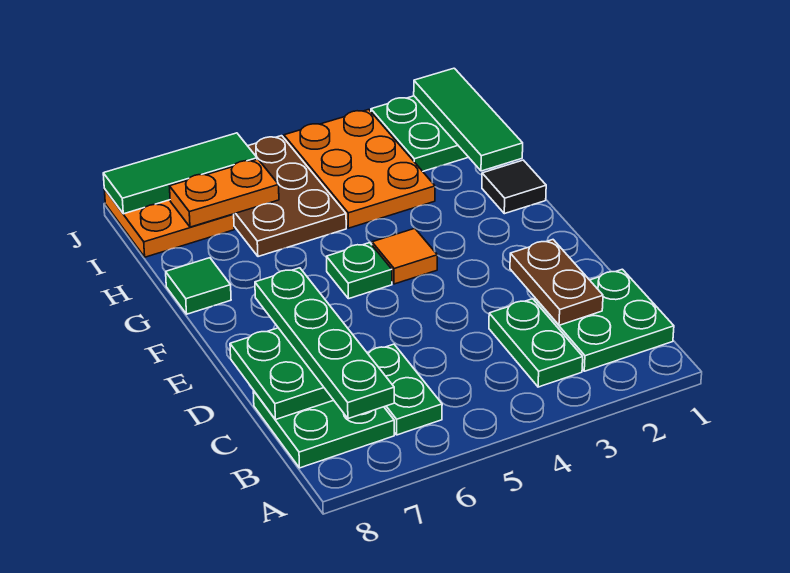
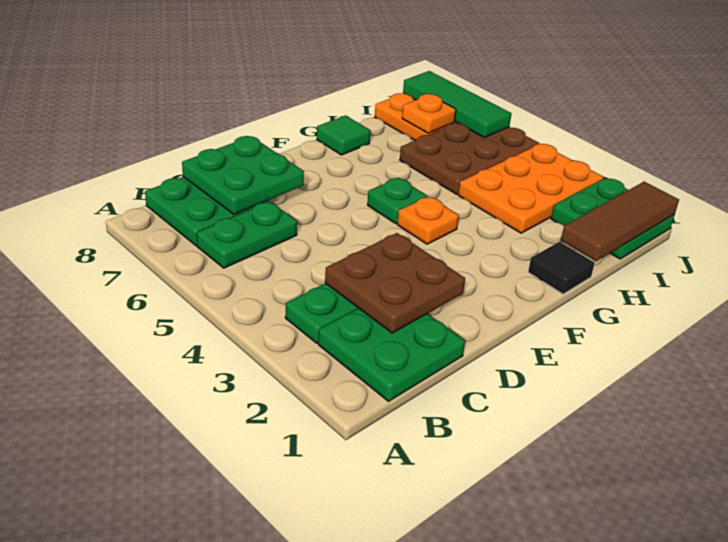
green 1x4 plate [255,268,394,419] -> none
brown 1x2 plate [510,240,603,325] -> brown 2x2 plate [325,233,465,333]
orange 1x1 tile [372,228,437,284] -> orange 1x1 plate [397,196,459,244]
green 1x3 tile [414,68,523,171] -> brown 1x3 tile [561,182,679,261]
orange 1x2 plate [170,159,279,227] -> orange 1x1 plate [402,94,456,133]

